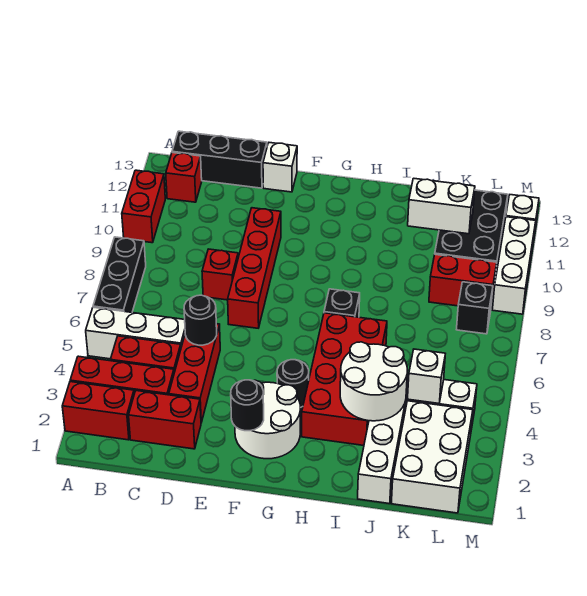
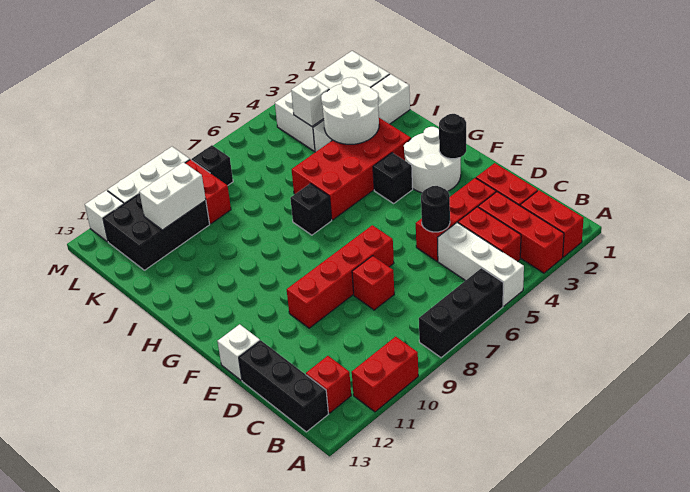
black 1x1 round brick [277,360,309,408] -> black 1x1 brick [373,153,413,203]
white 1x2 brick [408,178,475,234] -> white 1x2 brick turned to [139,162,206,230]

